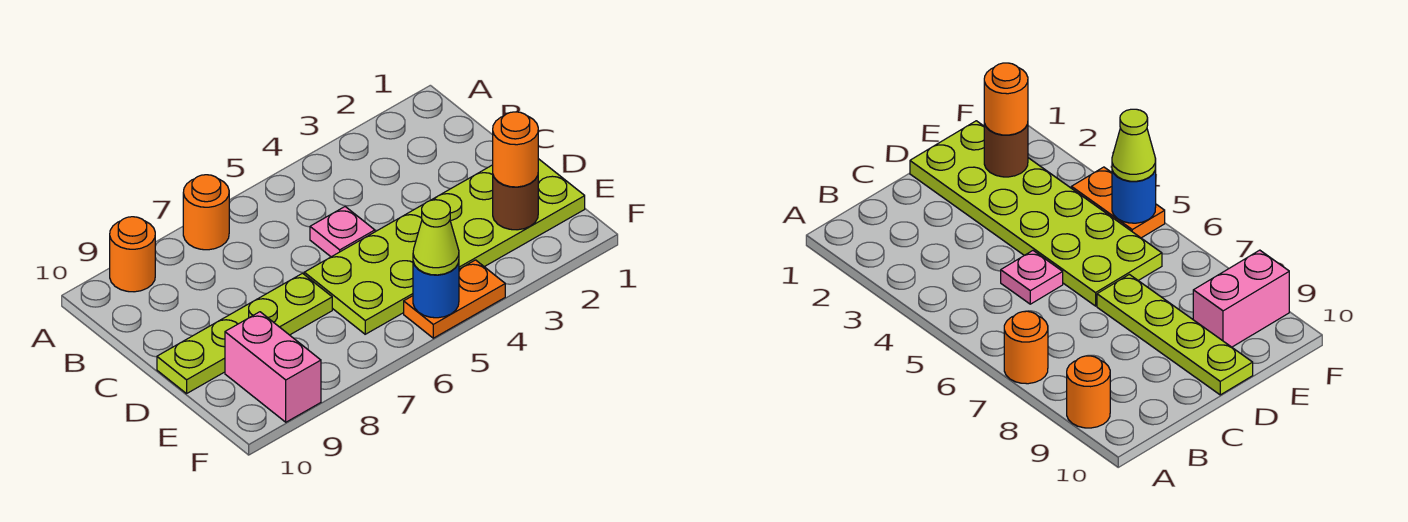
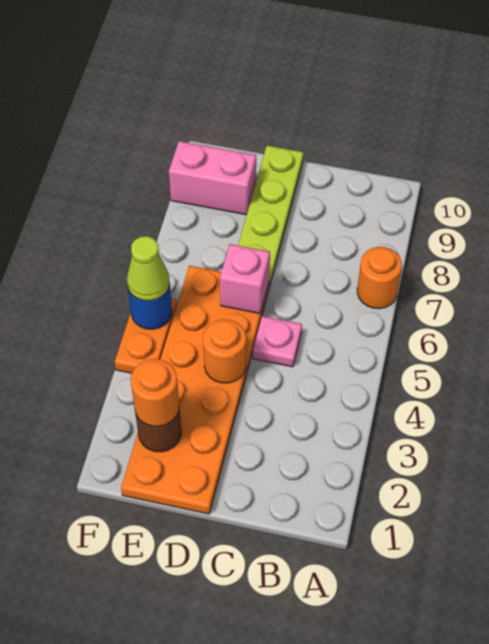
orange 1x1 round brick [110,217,155,292] -> orange 1x1 round brick moved to [203,319,246,383]
lime 2x6 plate [304,159,585,334] -> orange 2x6 plate [121,266,269,514]
none -> pink 1x1 brick [220,244,270,313]

